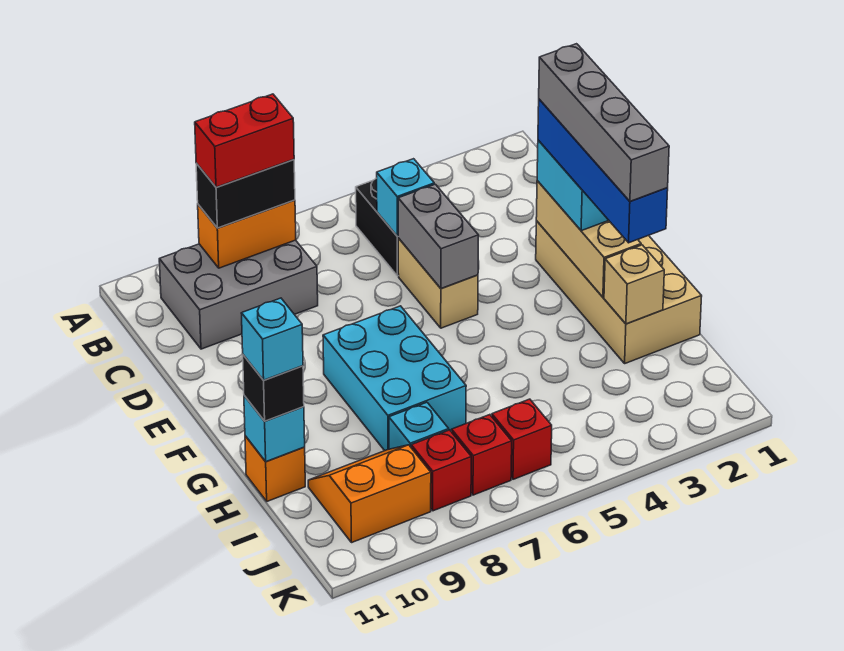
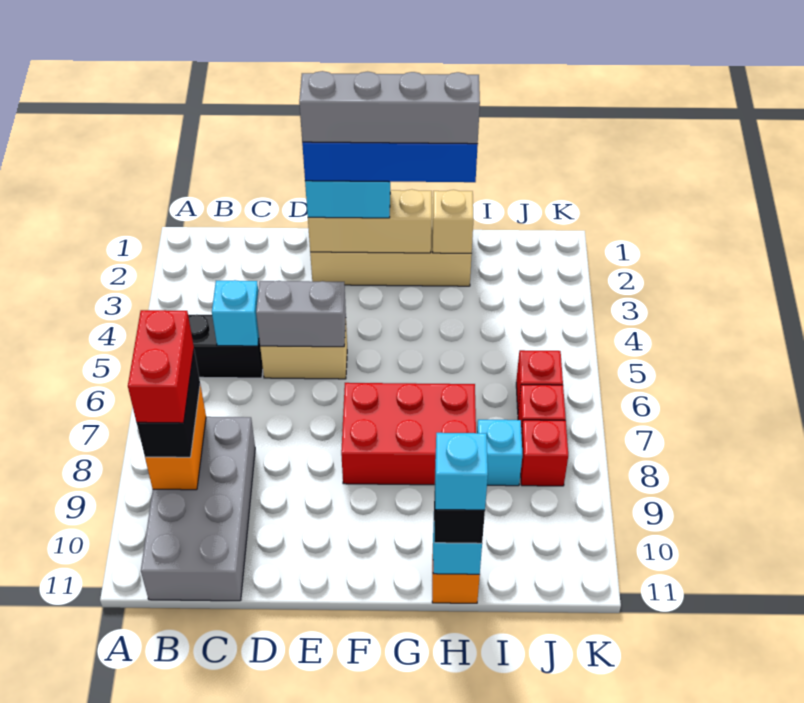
grey 2x3 brick [159,240,318,349] -> grey 2x4 brick [141,417,255,601]
cyan 2x3 brick [323,306,466,451] -> red 2x3 brick [341,383,476,485]
orange 2x2 slope [308,445,431,543] -> none

